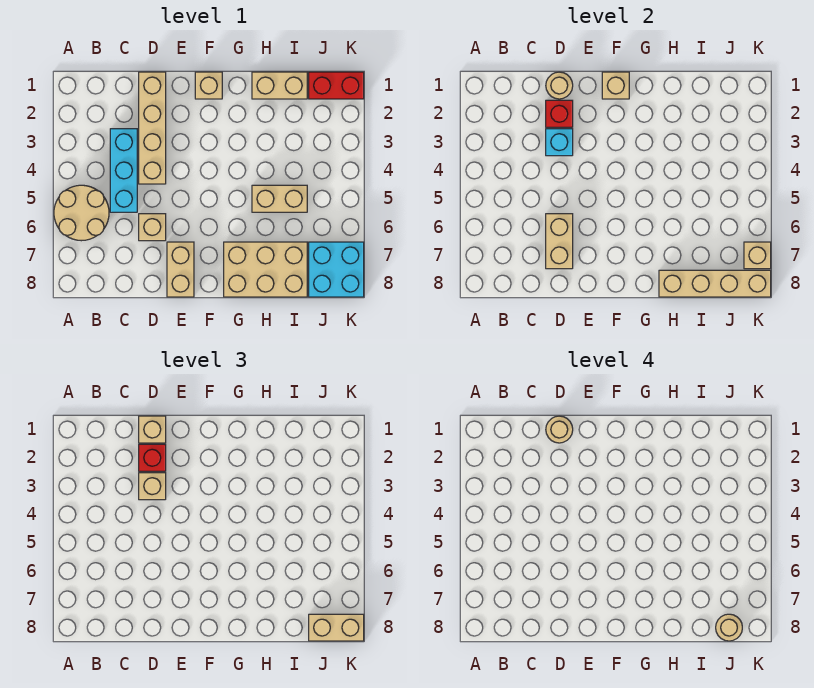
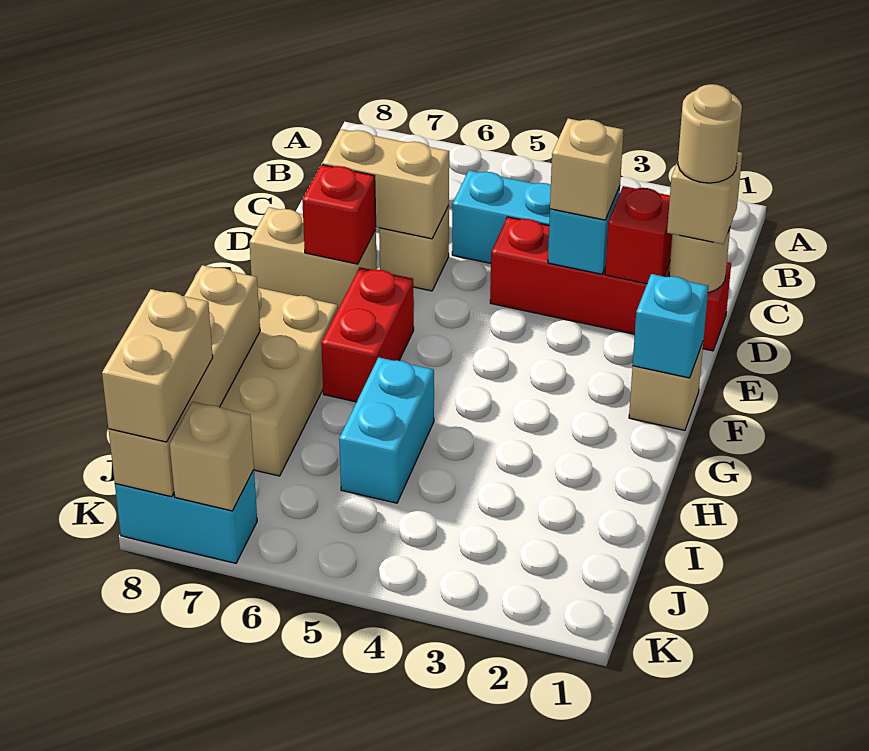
tan 2x2 round brick [54,185,109,241] -> none
tan 1x4 brick [139,72,166,184] -> red 1x4 brick [490,217,731,351]
red 1x1 brick [139,444,166,471] -> red 1x1 brick moved to [302,165,376,264]
tan 1x1 brick [602,72,629,99] -> cyan 1x1 brick [633,274,708,378]
tan 1x2 brick [252,72,307,99] -> none
tan 1x2 brick [252,185,307,212] -> cyan 1x2 brick [339,357,434,503]
red 1x2 brick [309,72,364,99] -> red 1x2 brick moved to [321,267,414,402]
cyan 2x2 brick [309,242,364,297] -> cyan 1x2 brick [115,470,257,563]
tan 1x1 round brick [716,614,742,641] -> none

